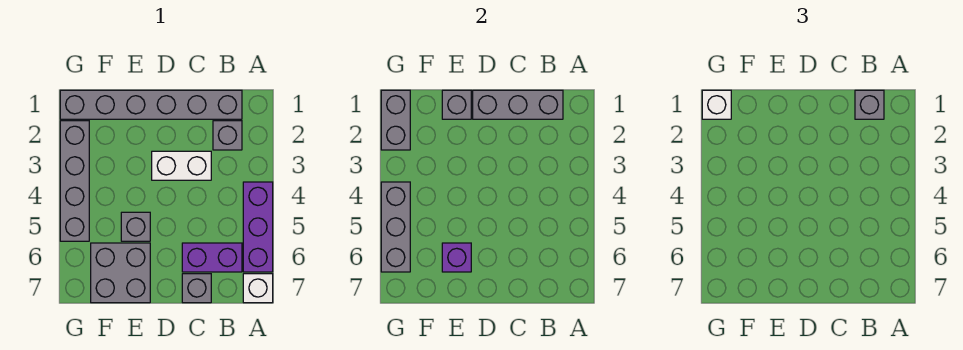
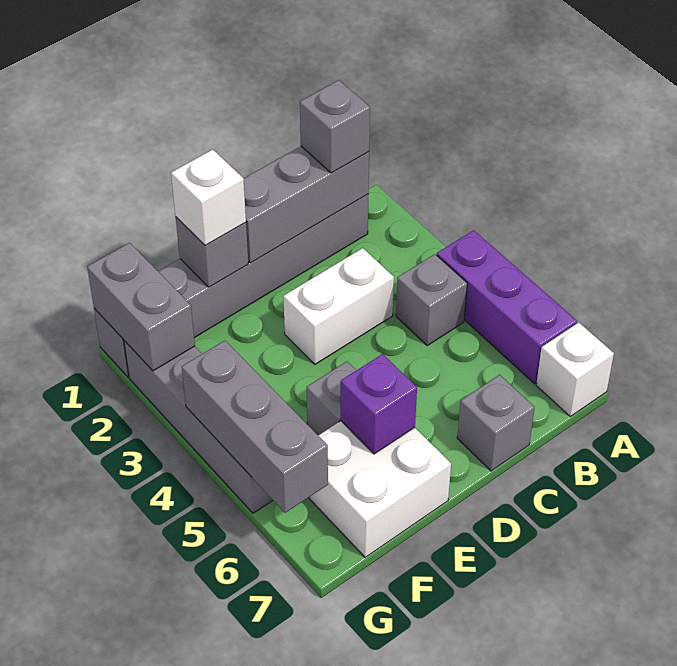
grey 1x1 brick [213,121,242,150] -> grey 1x1 brick moved to [396,254,467,345]
purple 1x2 brick [182,243,242,272] -> none
grey 2x2 brick [91,243,150,303] -> white 2x2 brick [309,421,451,557]
white 1x1 brick [702,90,731,119] -> white 1x1 brick moved to [171,150,246,245]

